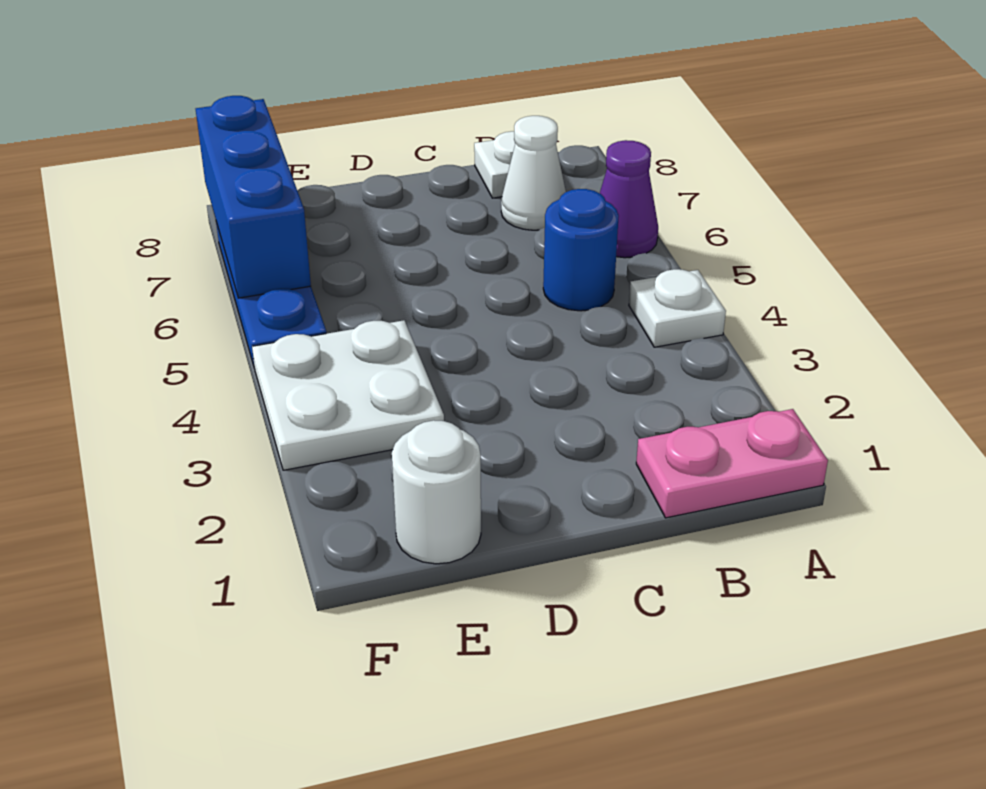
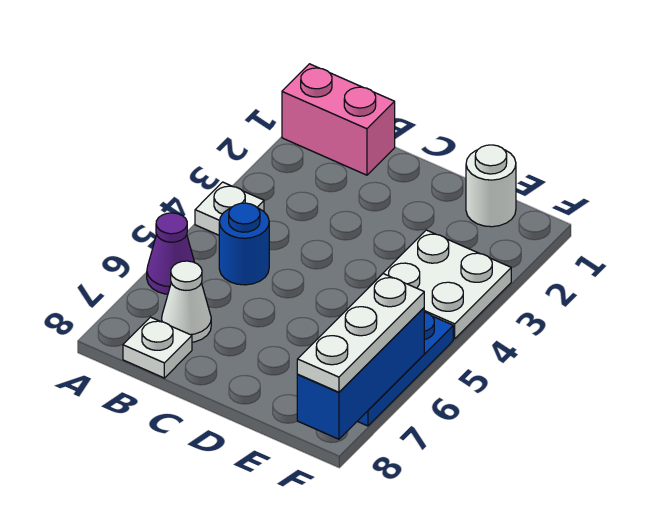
pink 1x2 plate [636,409,828,518] -> pink 1x2 brick [282,64,395,175]
none -> white 1x3 plate [297,274,424,392]

